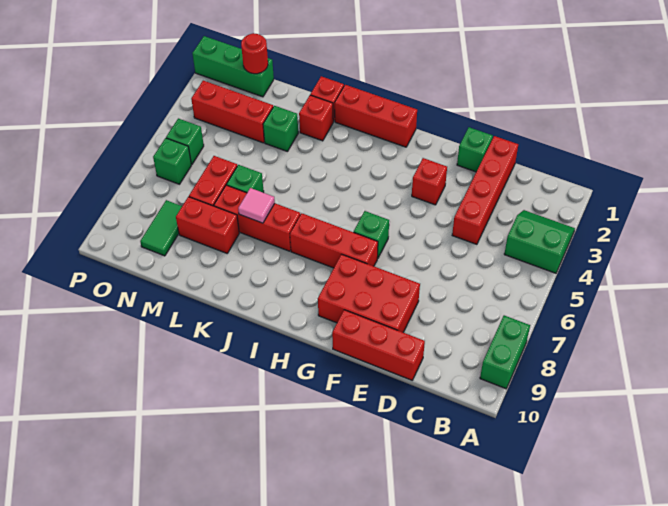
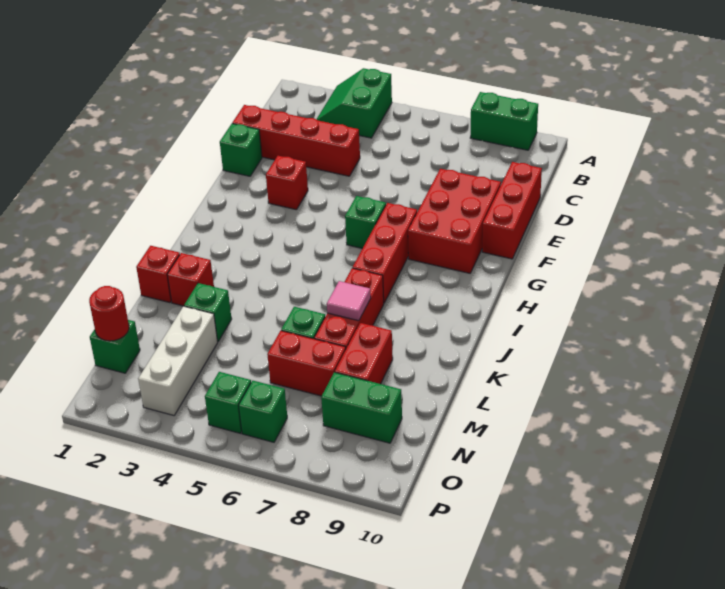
red 1x3 brick [335,85,417,147] -> none
red 1x3 brick [191,81,273,143] -> white 1x3 brick [138,306,218,415]
green 1x3 brick [192,36,274,97] -> green 1x1 brick [90,320,140,373]
green 1x2 tile [140,200,182,256] -> green 1x2 brick [321,372,402,443]

